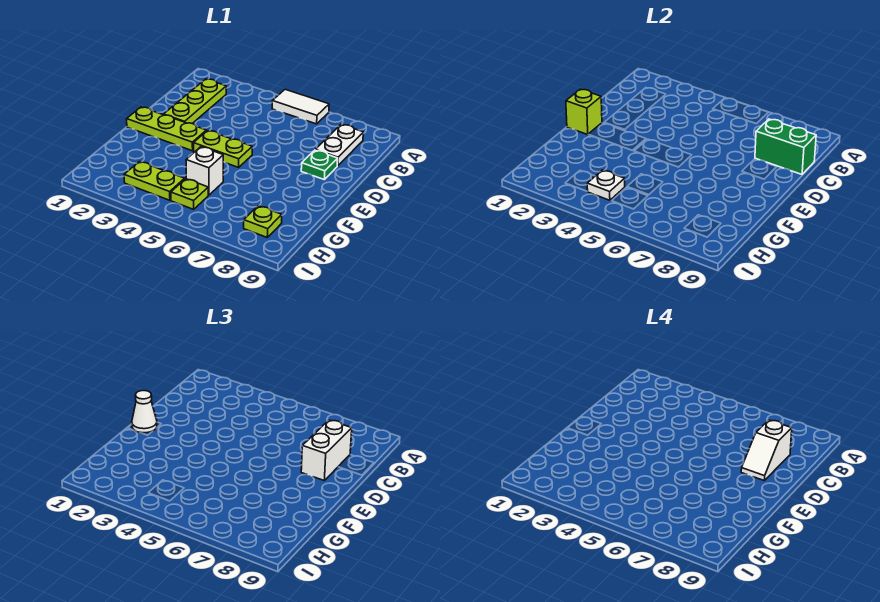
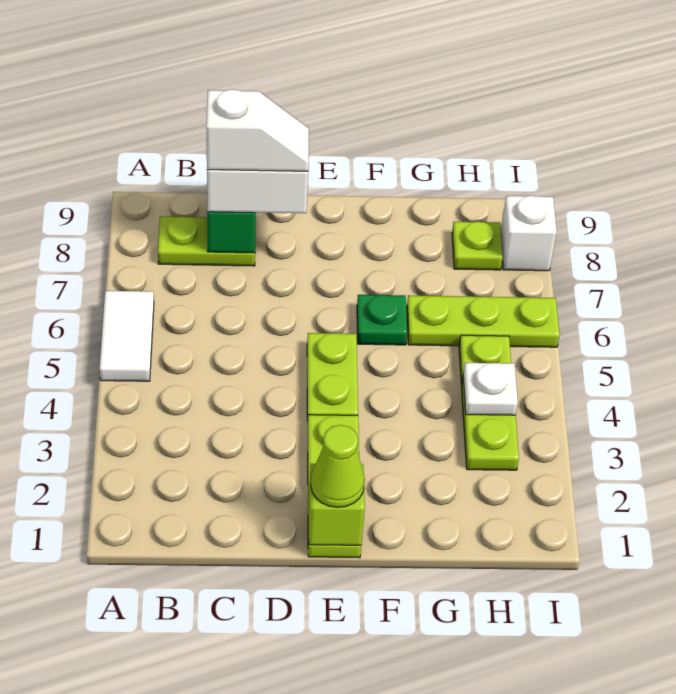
lime 1x3 plate [164,79,226,123] -> lime 1x3 plate moved to [407,295,560,347]
white 1x2 plate [316,125,363,166] -> lime 1x2 plate [158,216,255,266]
green 1x1 plate [301,150,338,179] -> green 1x1 plate moved to [357,295,407,345]
white 1x1 cone [132,391,157,433] -> lime 1x1 cone [311,425,365,507]
white 1x1 brick [186,147,223,195] -> white 1x1 brick moved to [501,196,557,271]

